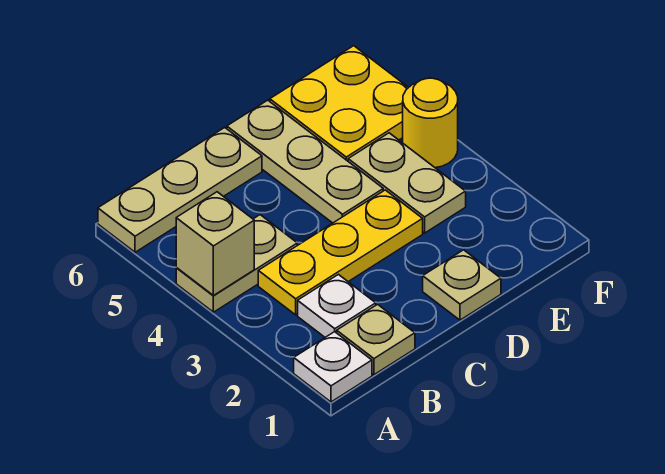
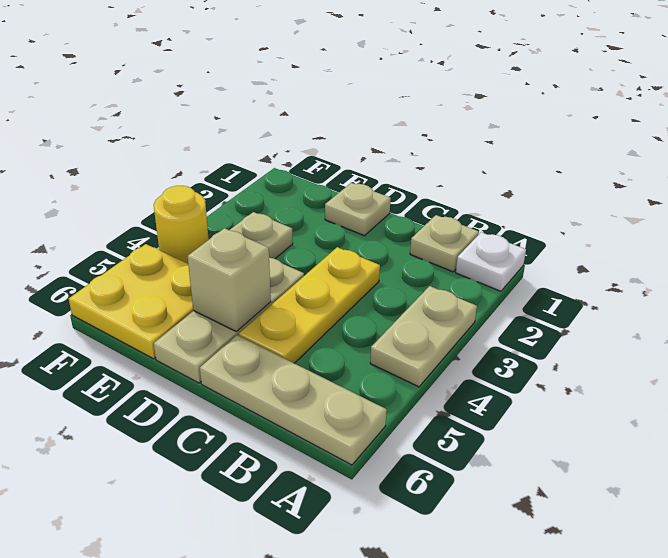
tan 1x2 plate [176,215,297,312] -> tan 1x2 plate turned to [370,286,477,387]
tan 1x1 brick [176,192,254,295] -> tan 1x1 brick moved to [188,228,271,331]
white 1x1 plate [298,275,376,337] -> none
yellow 1x3 plate [258,190,423,315] -> yellow 1x3 plate turned to [239,247,380,363]

